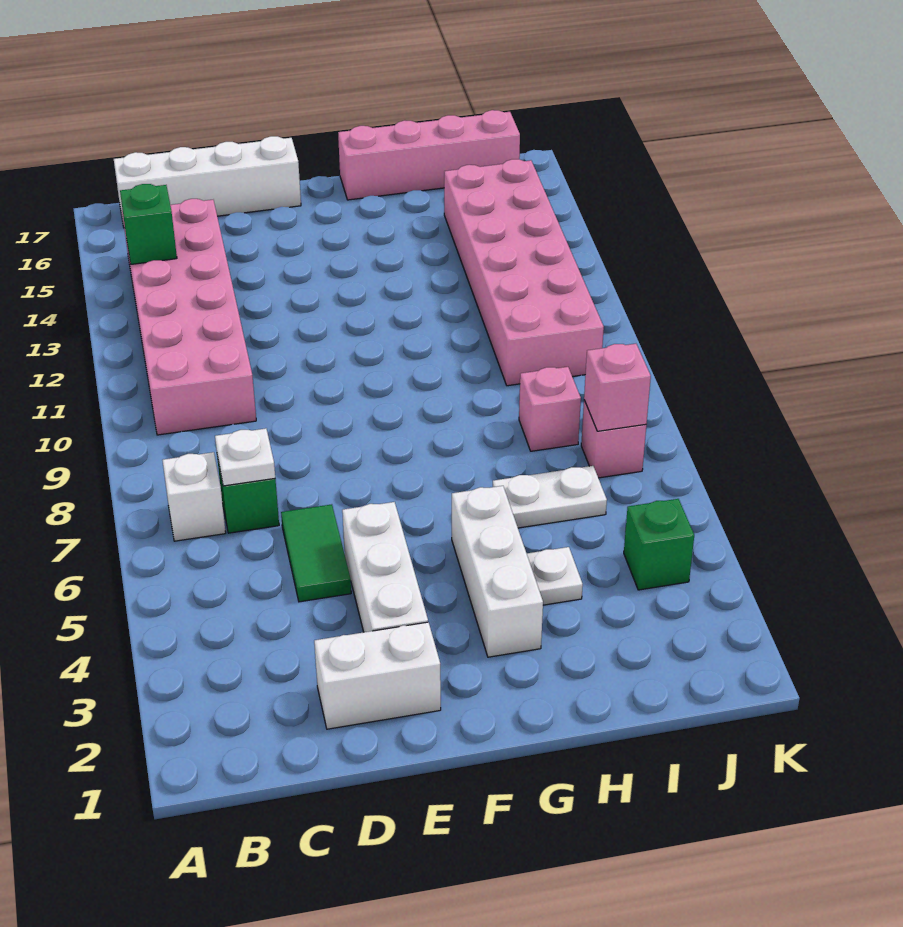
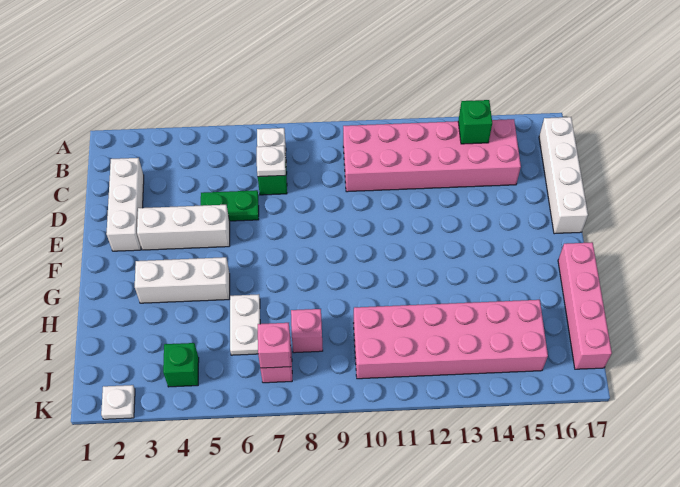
white 1x2 brick [314,622,441,729] -> white 1x3 brick [106,158,144,251]
green 1x2 tile [281,504,351,602] -> green 1x2 plate [201,190,259,221]
white 1x1 plate [527,547,583,605] -> white 1x1 plate moved to [101,385,135,419]

